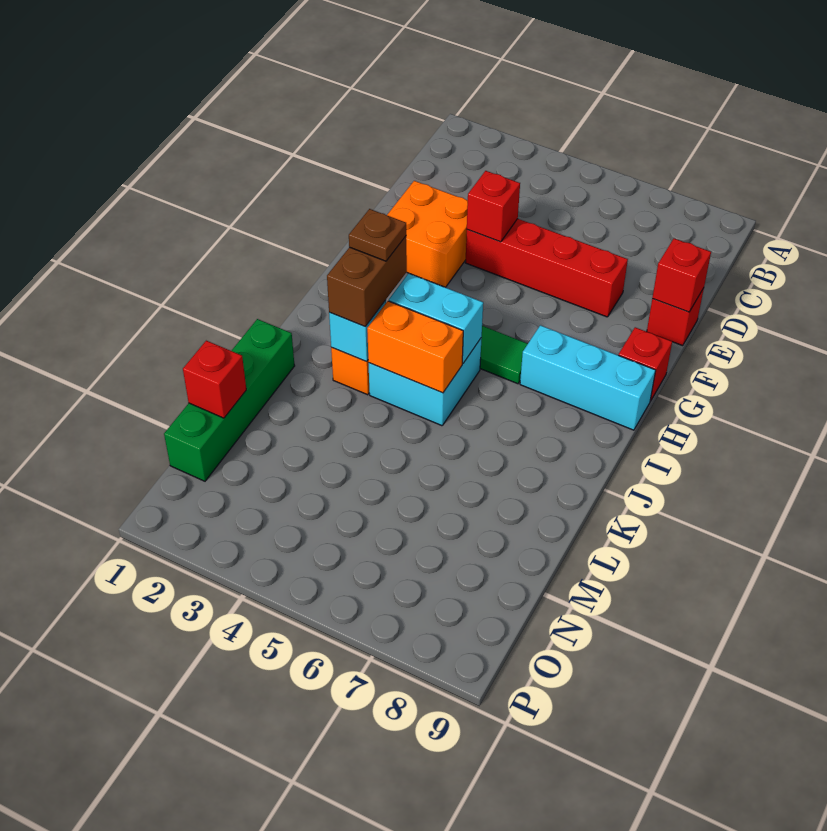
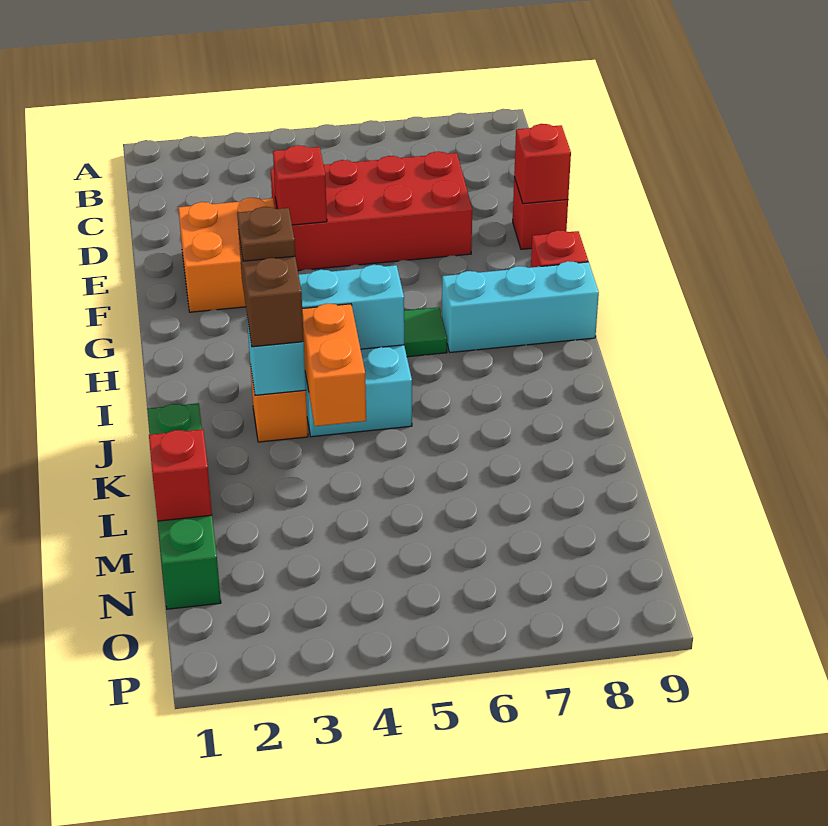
red 1x4 brick [465,219,628,317] -> red 2x4 brick [271,152,472,271]
orange 1x2 brick [367,301,463,393] -> orange 1x2 brick turned to [302,304,366,426]

